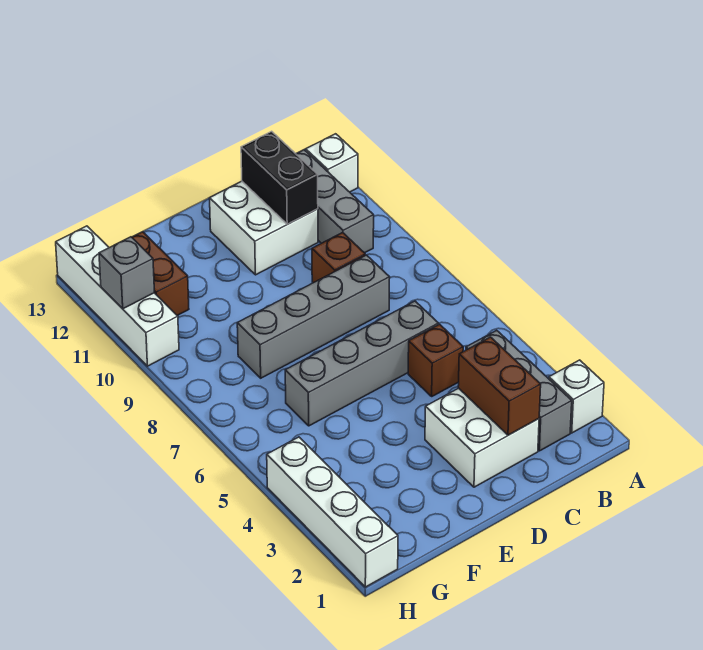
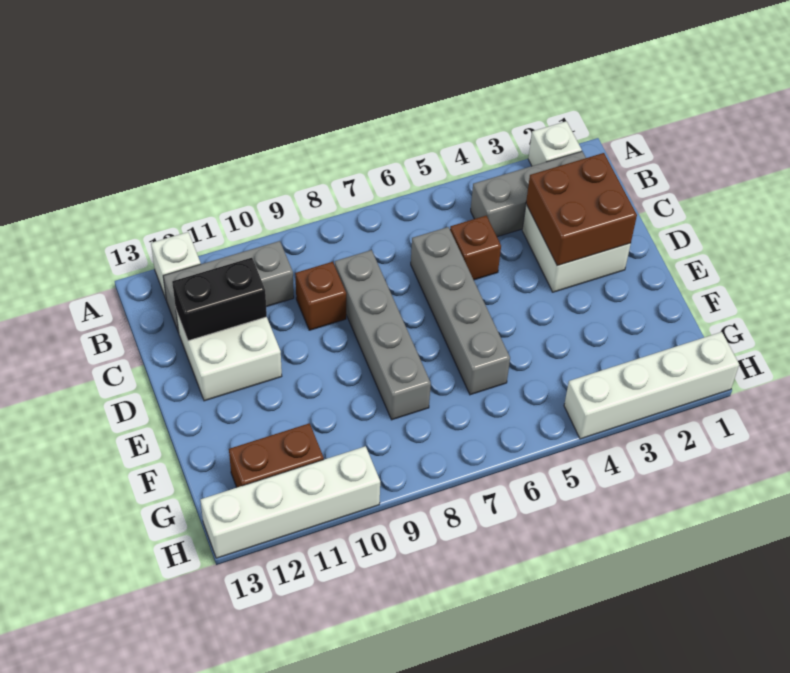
brown 1x2 brick [458,337,541,435] -> brown 2x2 brick [526,153,637,266]
grey 1x1 brick [99,237,155,309] -> none

